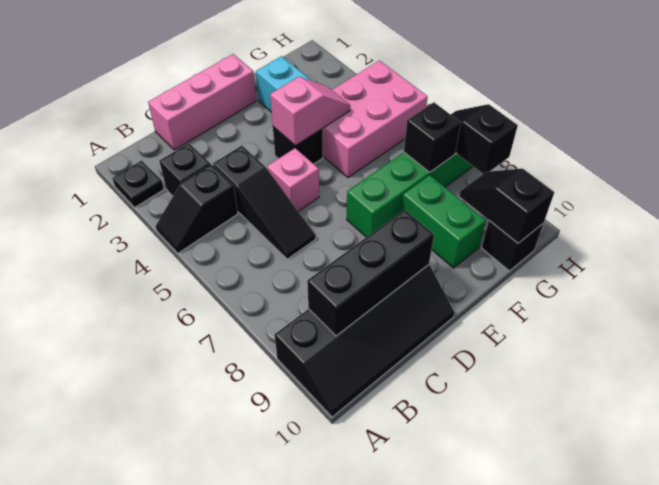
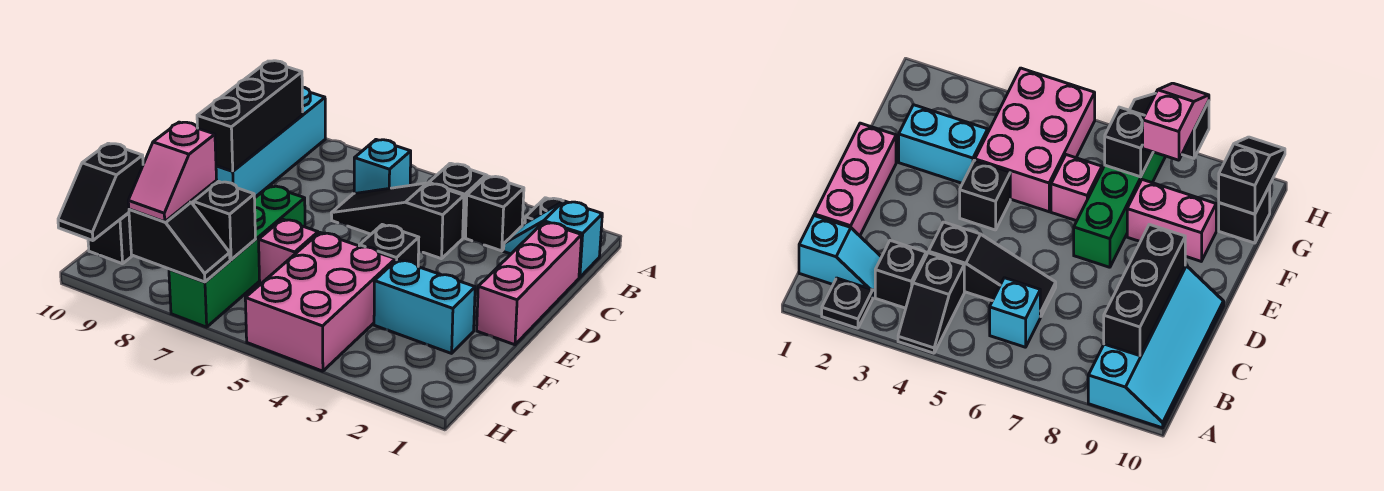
black 2x4 slope [275,265,455,417] -> cyan 2x4 slope [203,87,325,198]
none -> cyan 1x2 slope [504,201,602,278]
none -> cyan 1x1 brick [354,140,411,193]
pink 1x1 brick [267,148,319,212] -> pink 1x1 brick moved to [259,219,318,284]
pink 1x2 slope [270,77,350,146] -> pink 1x2 slope moved to [128,122,217,222]
green 1x2 brick [401,175,486,268] -> pink 1x2 brick [1127,180,1216,261]
black 1x2 slope [459,169,554,243] -> black 1x2 slope turned to [58,143,143,241]

